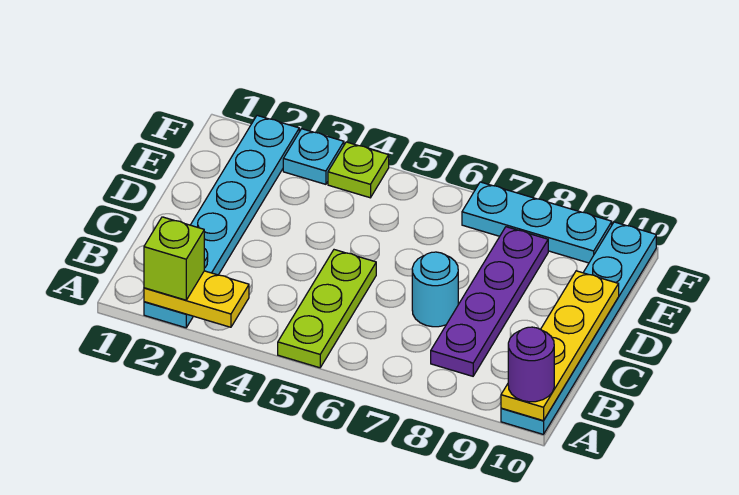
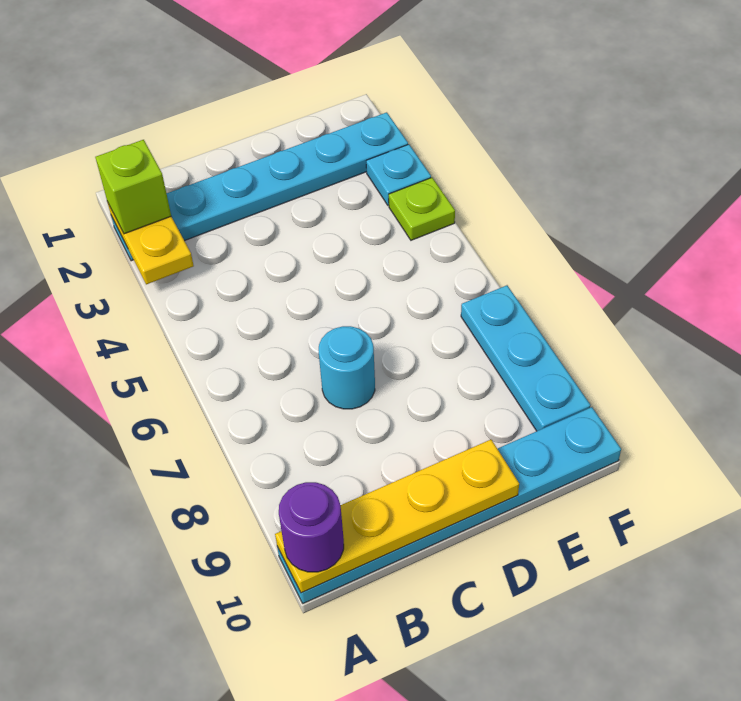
lime 1x3 plate [278,250,376,368] -> none
purple 1x4 plate [431,227,548,376] -> none

